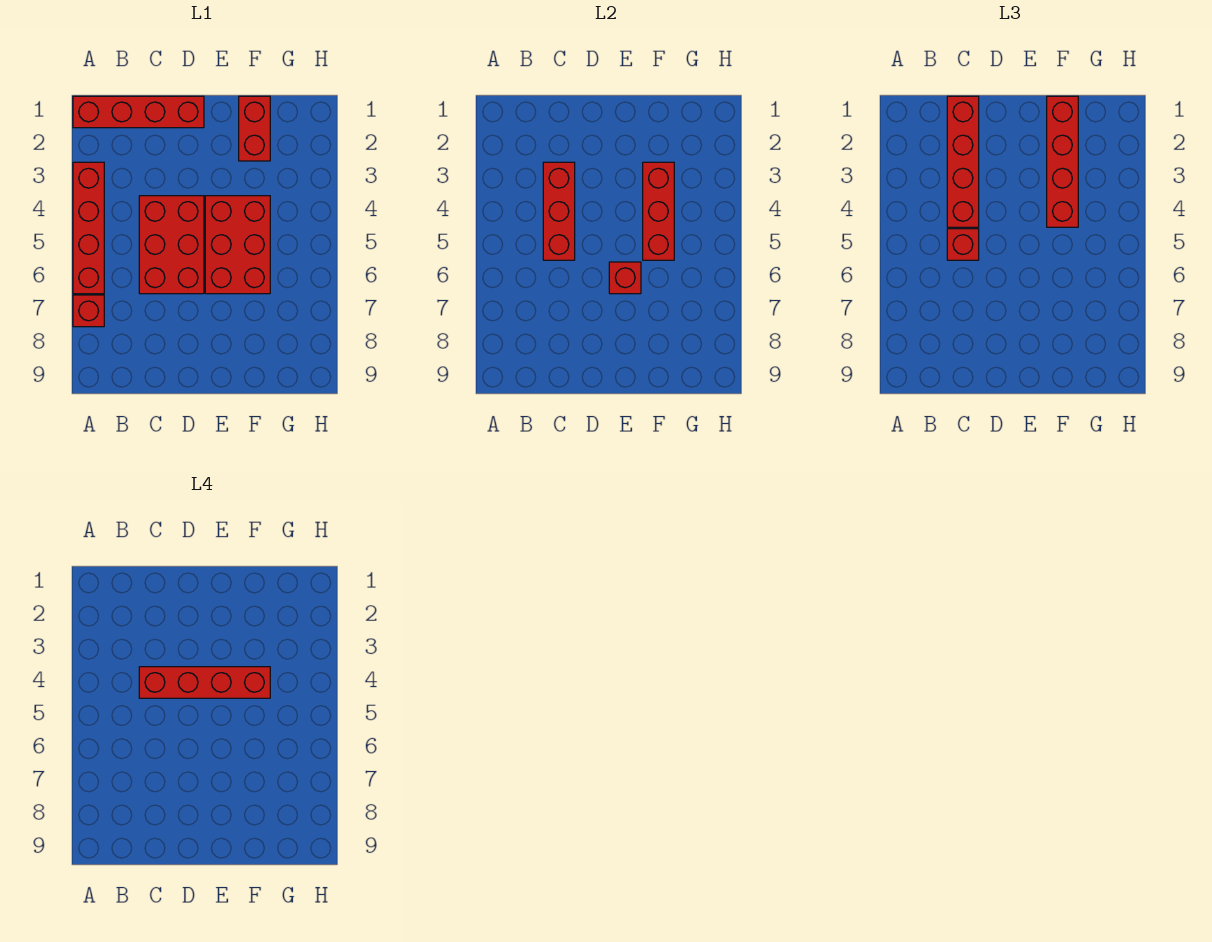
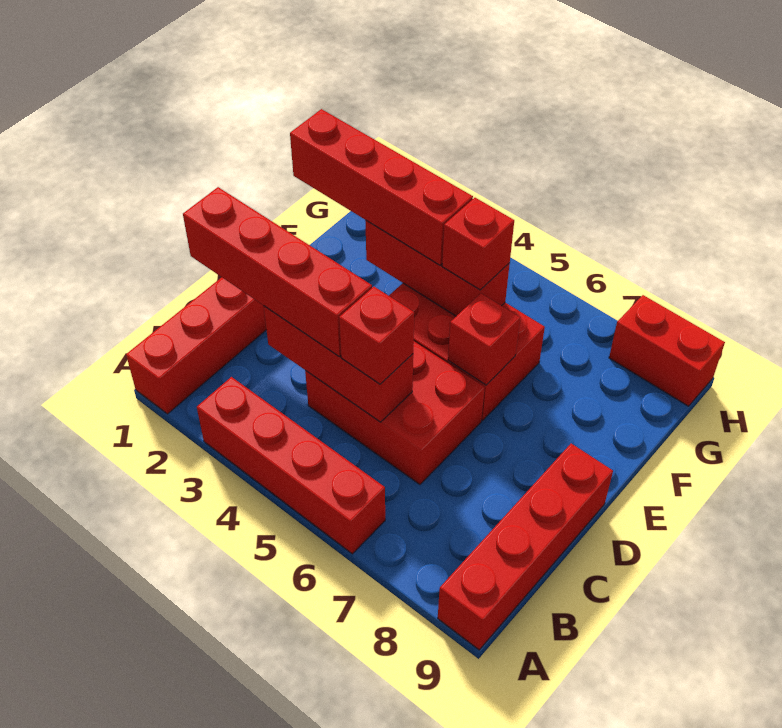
red 1x1 brick [73,295,104,327] -> red 1x1 brick moved to [442,198,514,290]
red 1x4 brick [139,667,270,698] -> red 1x4 brick moved to [438,444,613,650]
red 1x2 brick [239,96,270,161] -> red 1x2 brick moved to [609,295,725,406]

